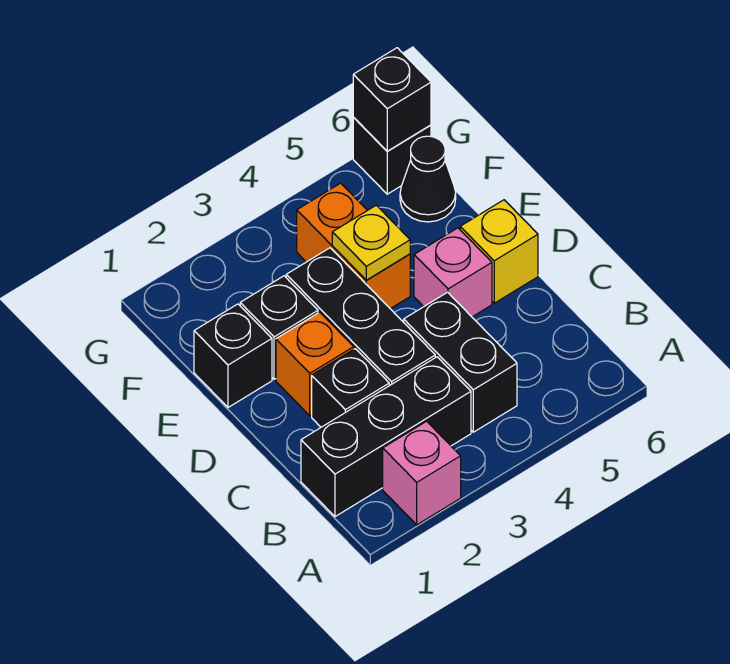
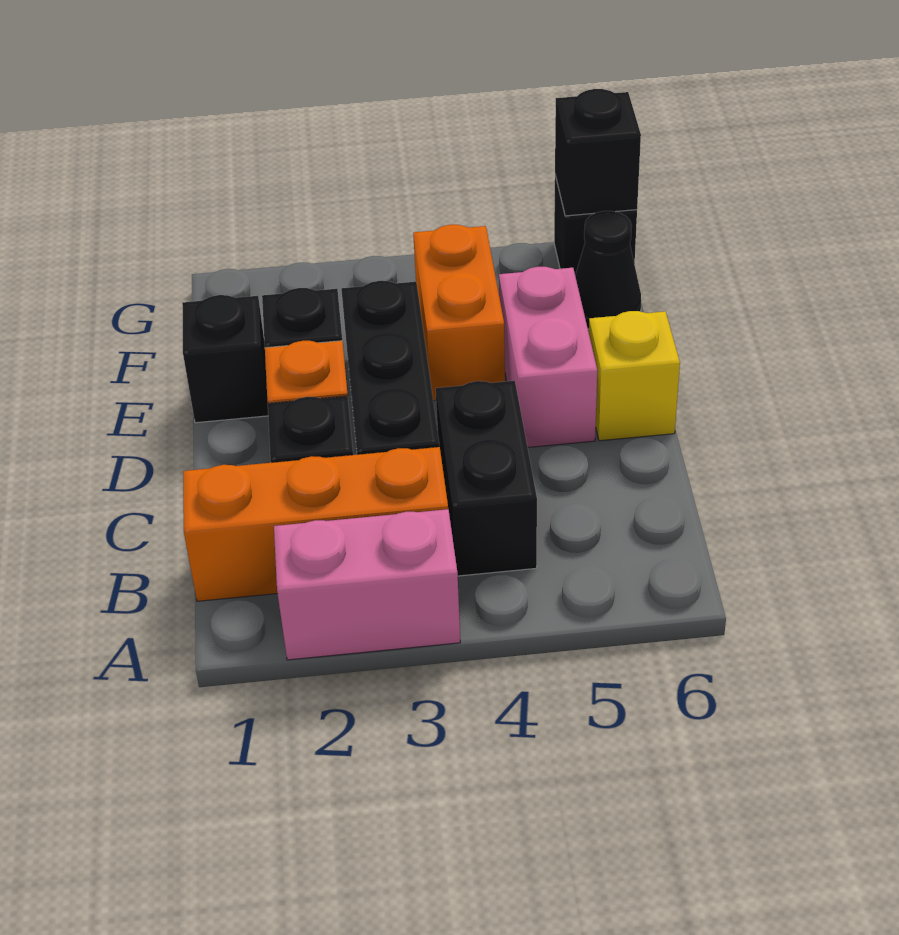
pink 1x1 brick [383,421,461,525] -> pink 1x2 brick [274,509,460,660]
black 1x3 brick [301,357,471,517] -> orange 1x3 brick [183,447,448,601]
pink 1x1 brick [414,228,492,317] -> pink 1x2 brick [499,267,597,447]
yellow 1x1 plate [332,205,410,280] -> none

